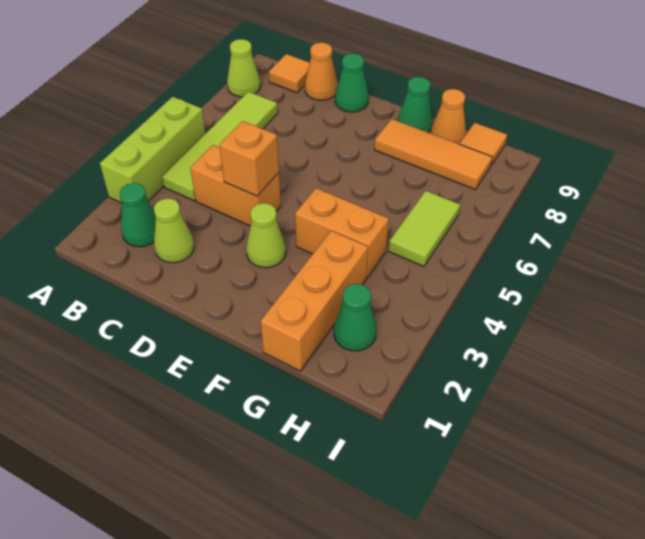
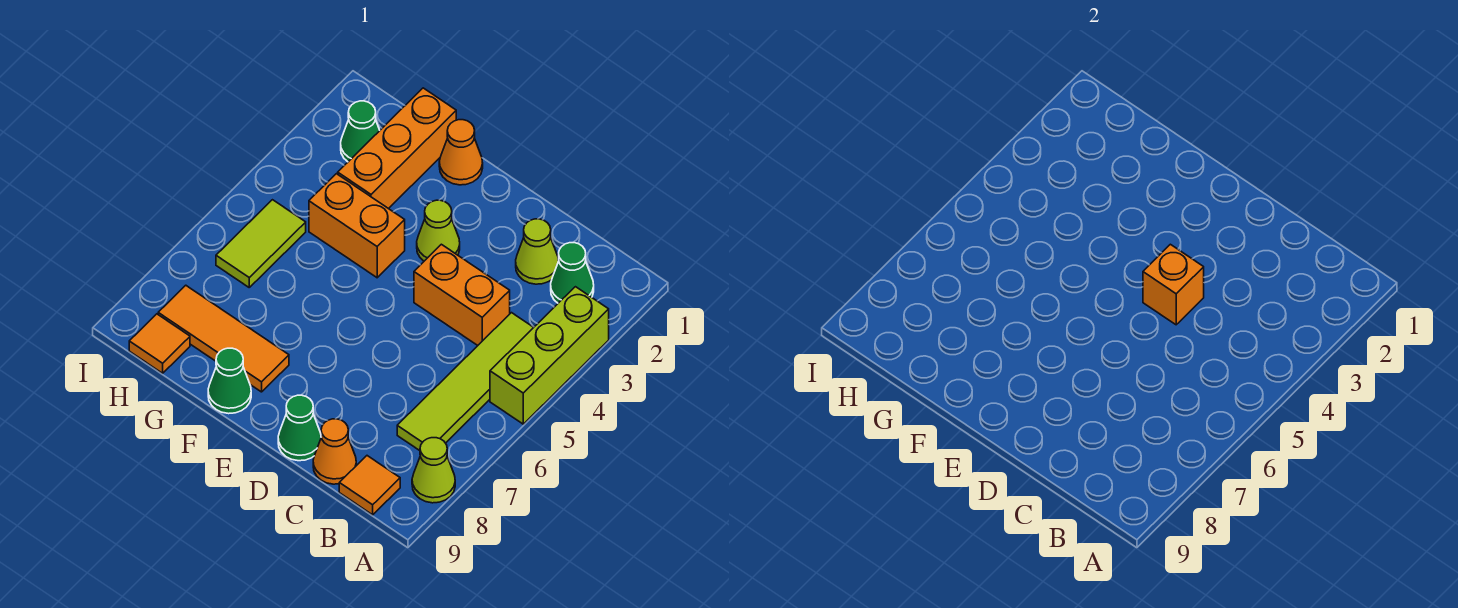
orange 1x1 cone [431,89,466,144] -> orange 1x1 cone moved to [439,120,483,185]

